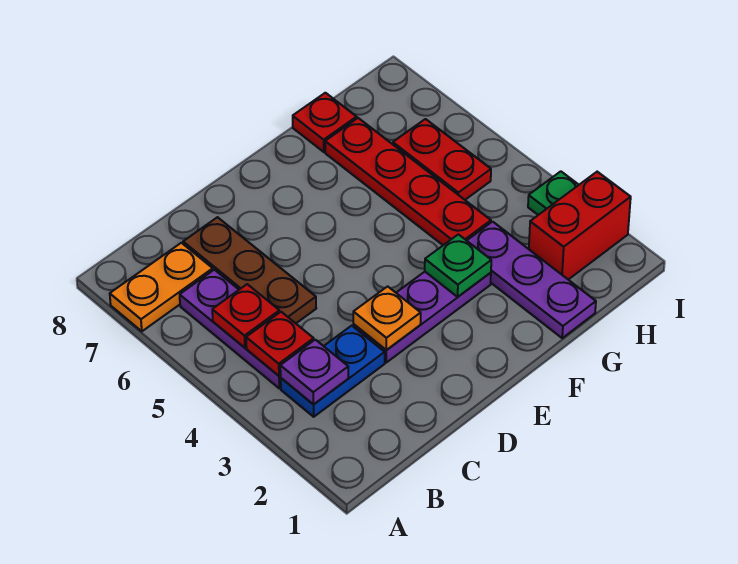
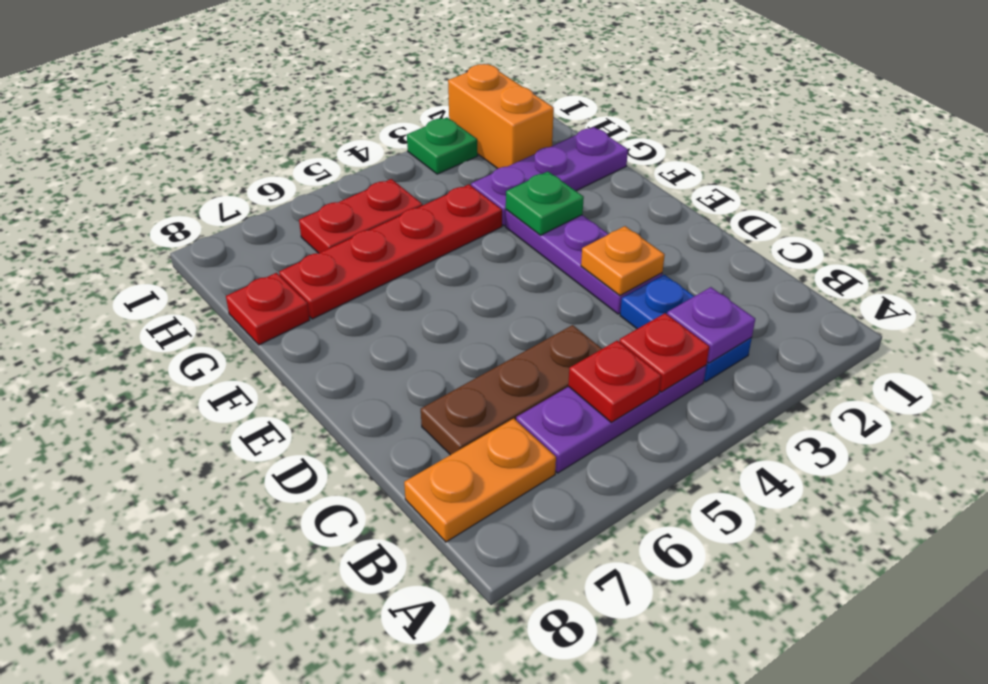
orange 1x2 plate [110,243,213,331] -> orange 1x2 plate turned to [404,418,556,542]
red 1x2 brick [529,172,631,280] -> orange 1x2 brick [448,64,554,169]

